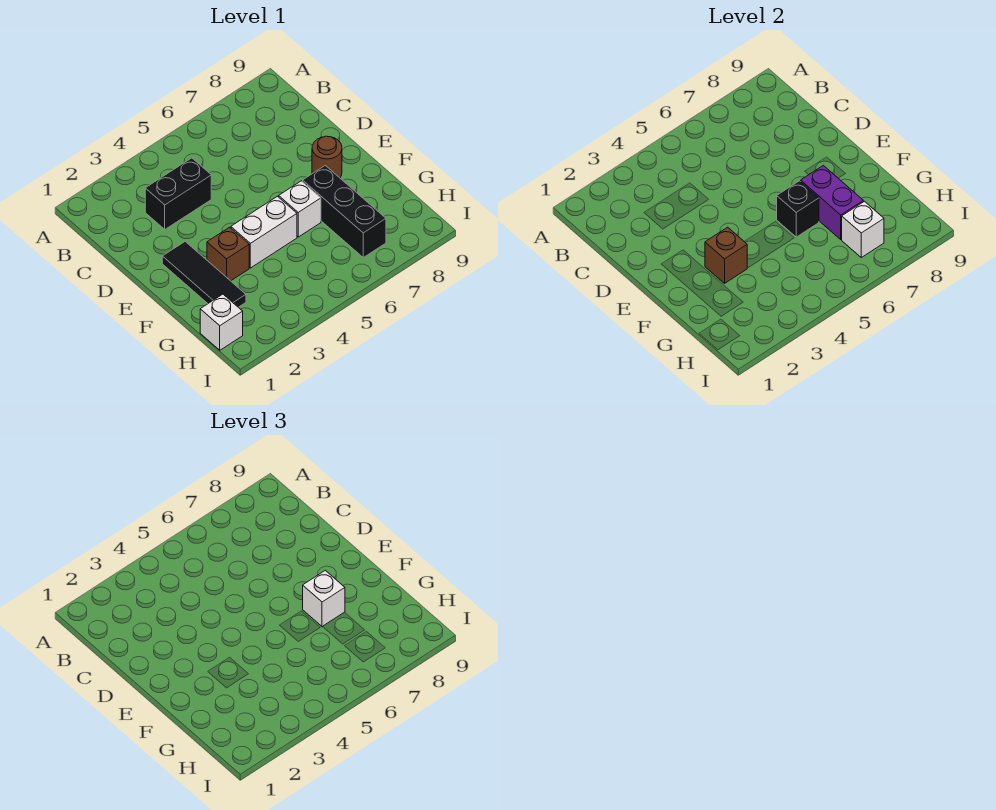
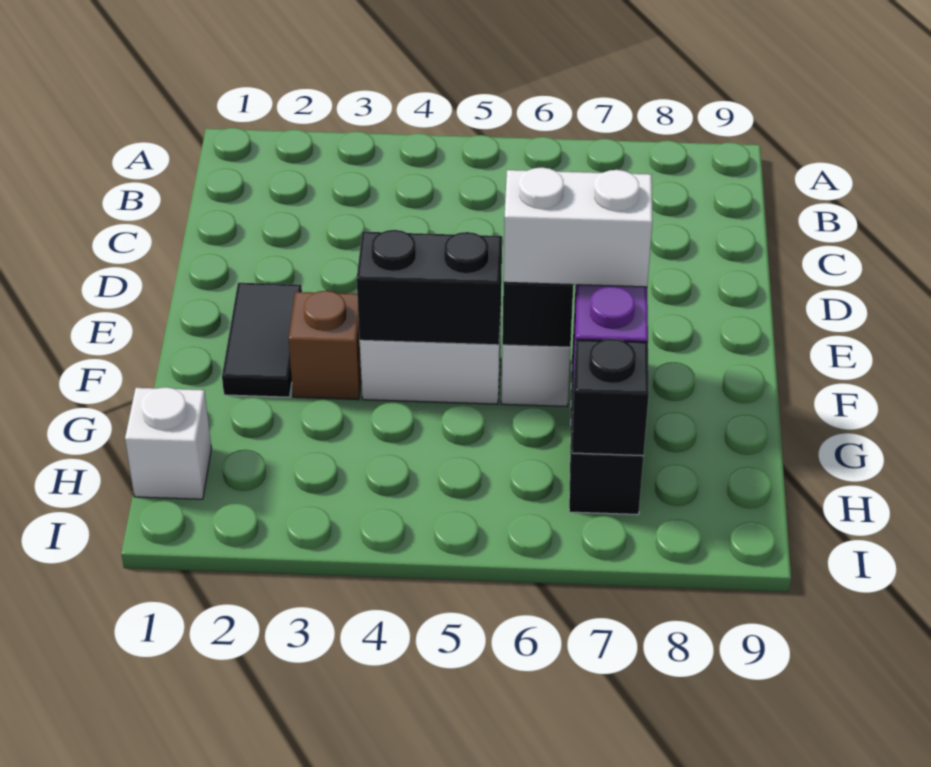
black 1x2 brick [145,158,211,229] -> black 1x2 brick moved to [357,230,502,345]
black 1x3 tile [162,242,246,307] -> black 1x2 tile [222,283,302,397]
brown 1x1 round brick [312,136,342,178] -> none
brown 1x1 brick [705,227,747,283] -> none
white 1x1 brick [303,570,345,627] -> white 1x2 brick [503,167,653,287]
white 1x1 brick [841,201,884,257] -> black 1x1 brick [572,339,649,456]

